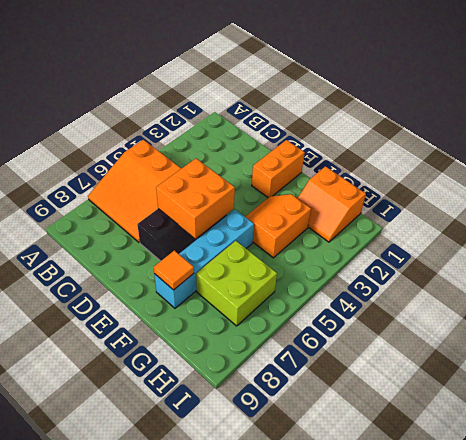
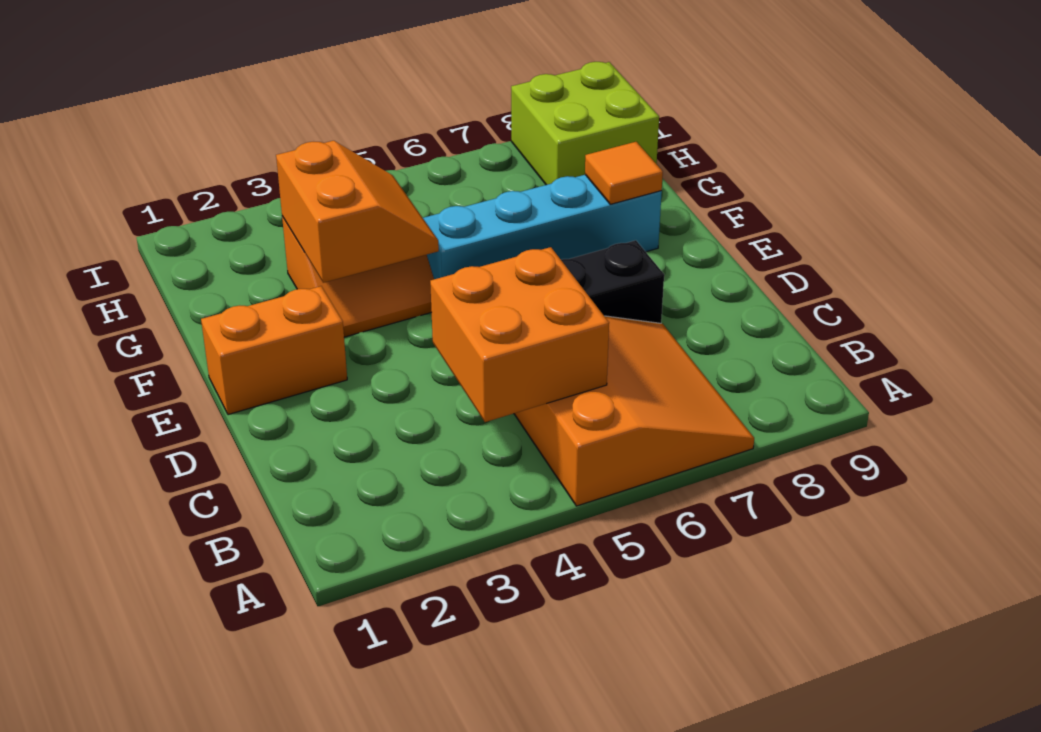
orange 2x2 brick [156,158,235,238] -> orange 2x2 brick moved to [430,247,609,422]
orange 2x2 slope [297,166,366,242] -> orange 2x2 slope moved to [276,141,439,283]
lime 2x2 brick [196,241,277,326] -> lime 2x2 brick moved to [511,62,659,185]

